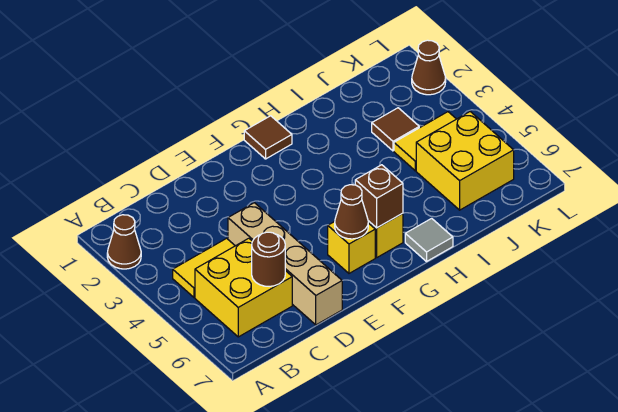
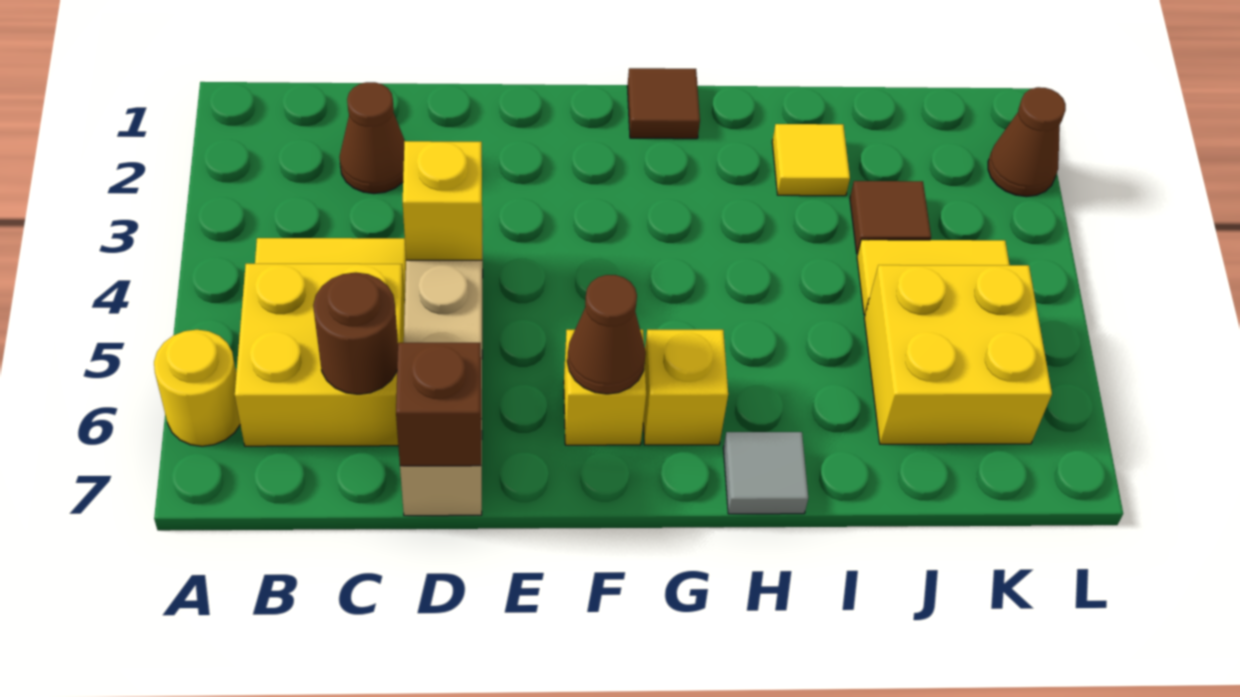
brown 1x1 cone [107,215,141,269] -> brown 1x1 cone moved to [340,82,405,194]
none -> yellow 1x1 round brick [154,330,240,446]
none -> yellow 1x1 brick [403,141,482,260]
brown 1x1 brick [355,165,403,228] -> brown 1x1 brick moved to [396,343,481,466]
none -> yellow 1x1 tile [772,124,850,196]

